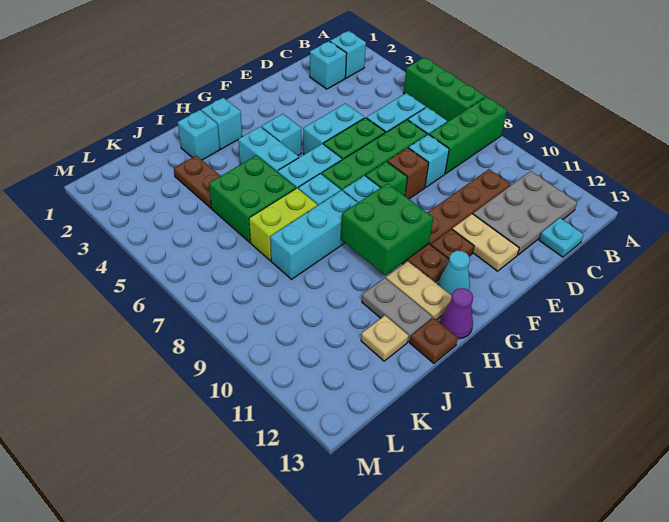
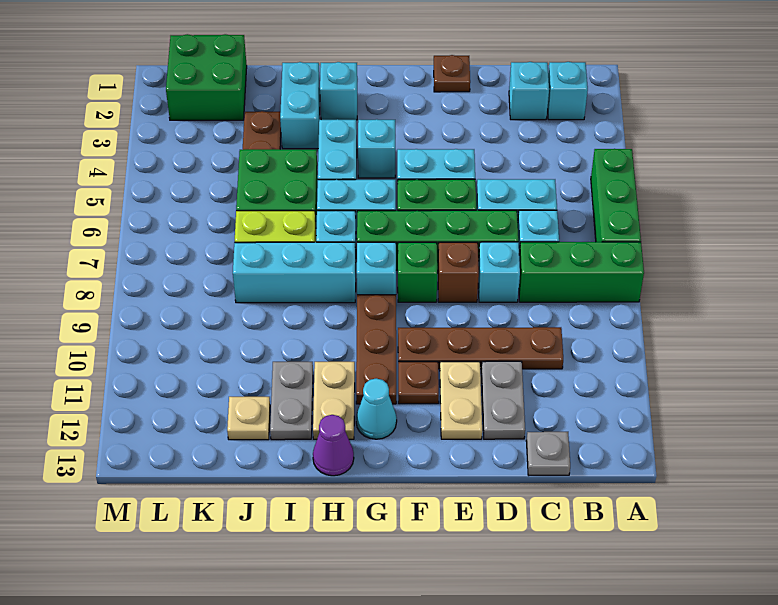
grey 2x3 plate [473,171,577,255] -> grey 1x2 plate [481,361,525,439]
cyan 1x1 plate [539,218,584,257] -> grey 1x1 plate [526,432,570,475]
green 2x2 brick [341,183,433,275] -> green 2x2 brick moved to [166,34,247,120]
cyan 1x1 brick [178,110,220,160] -> cyan 1x2 brick [280,62,320,149]
brown 1x1 plate [410,318,458,363] -> brown 1x1 plate moved to [434,55,470,92]

